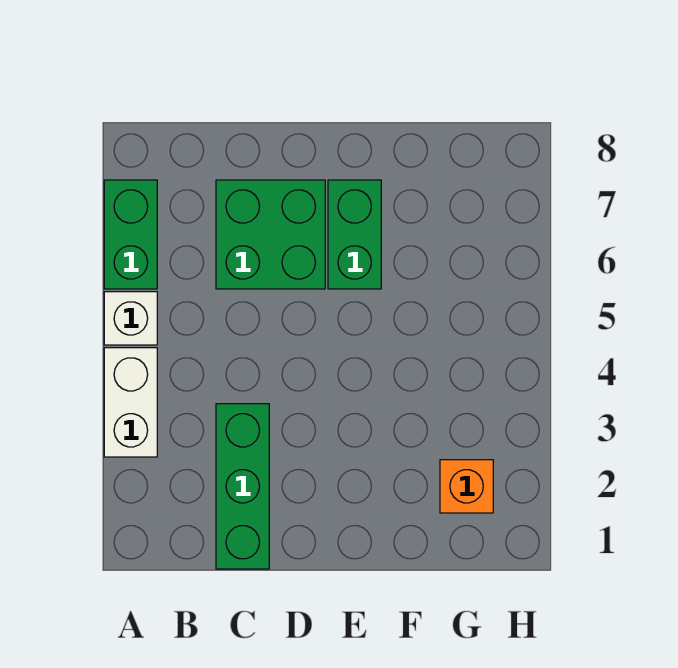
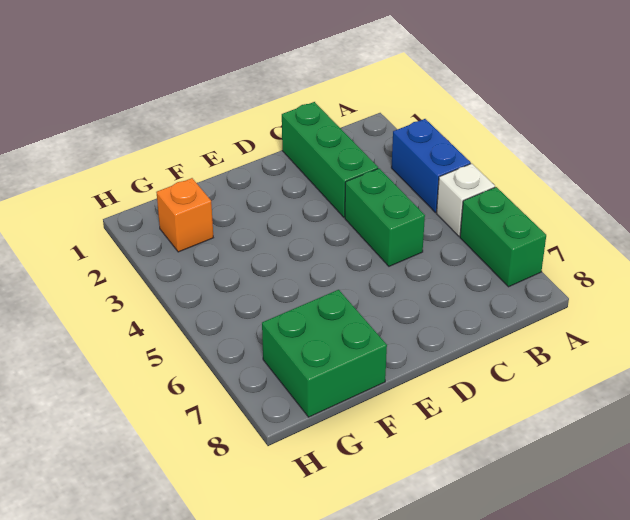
white 1x2 brick [104,348,157,457] -> blue 1x2 brick [391,119,471,213]
green 2x2 brick [216,180,325,289] -> green 2x2 brick moved to [262,290,387,417]
green 1x2 brick [328,180,381,289] -> green 1x2 brick moved to [345,168,425,266]

